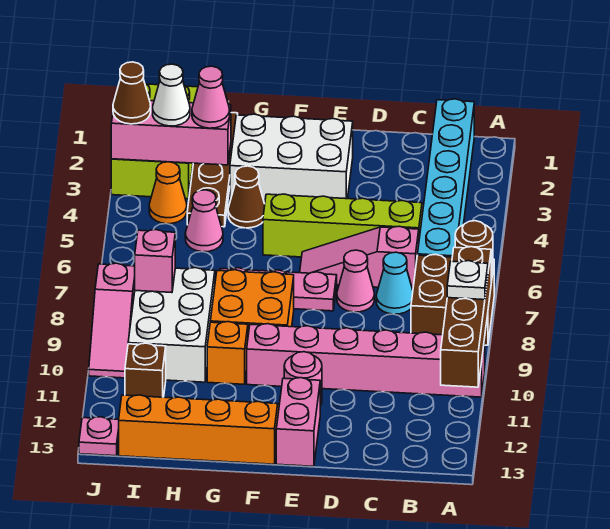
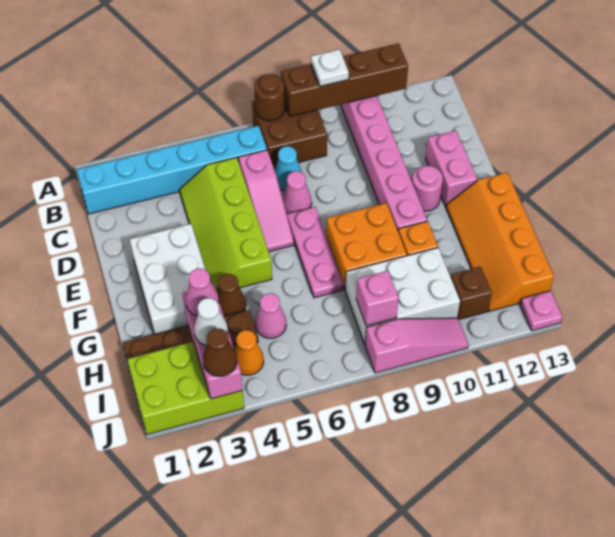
pink 1x2 brick [276,378,320,466] -> pink 1x2 brick turned to [426,131,477,206]

